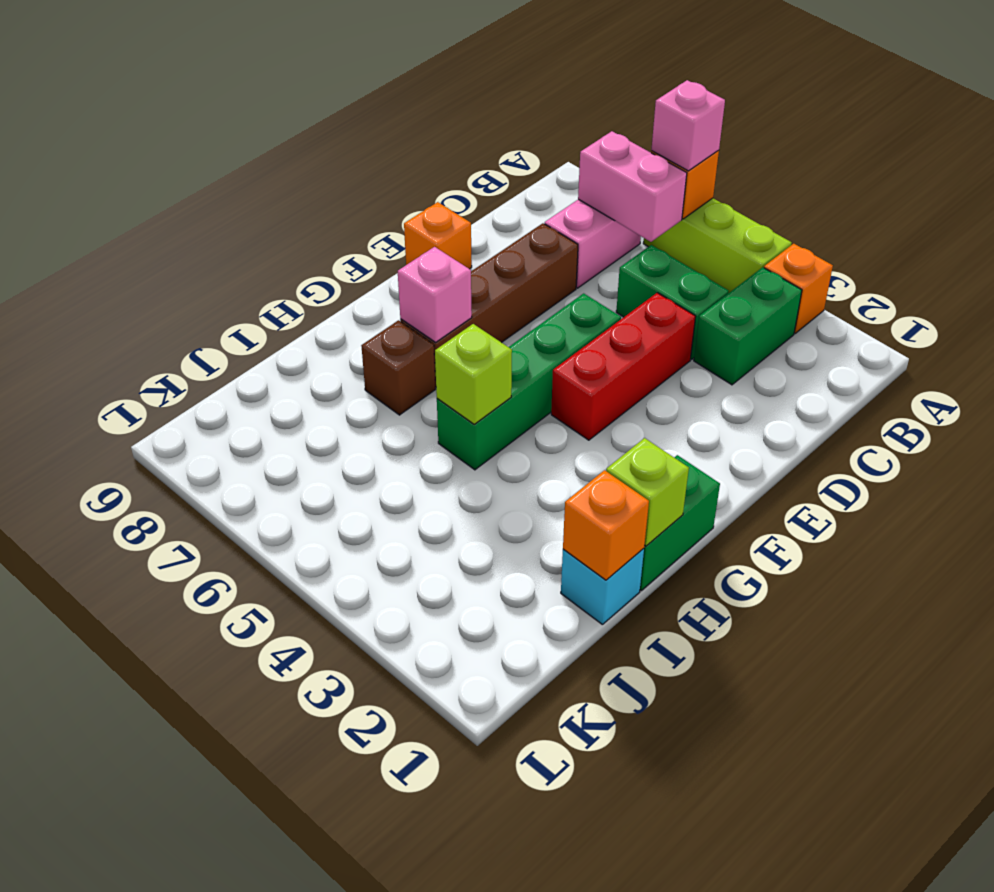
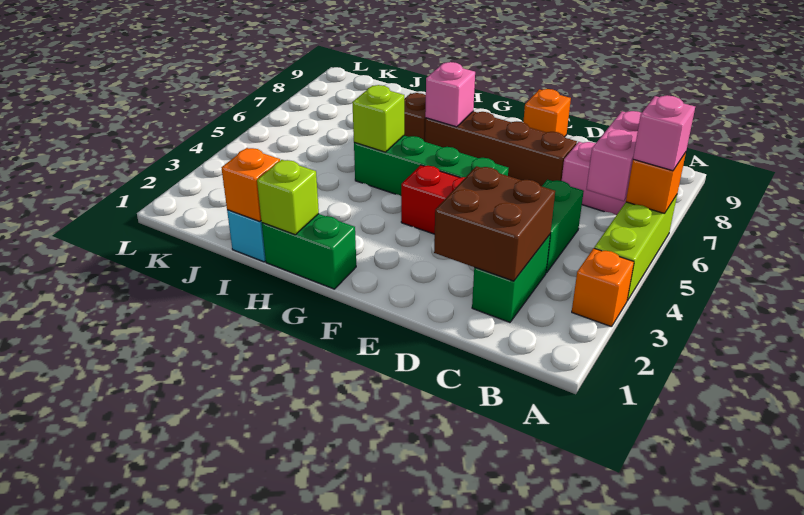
green 1x2 brick [694,267,802,385] -> green 1x2 brick turned to [472,235,550,322]
none -> brown 2x2 brick [434,166,555,281]

